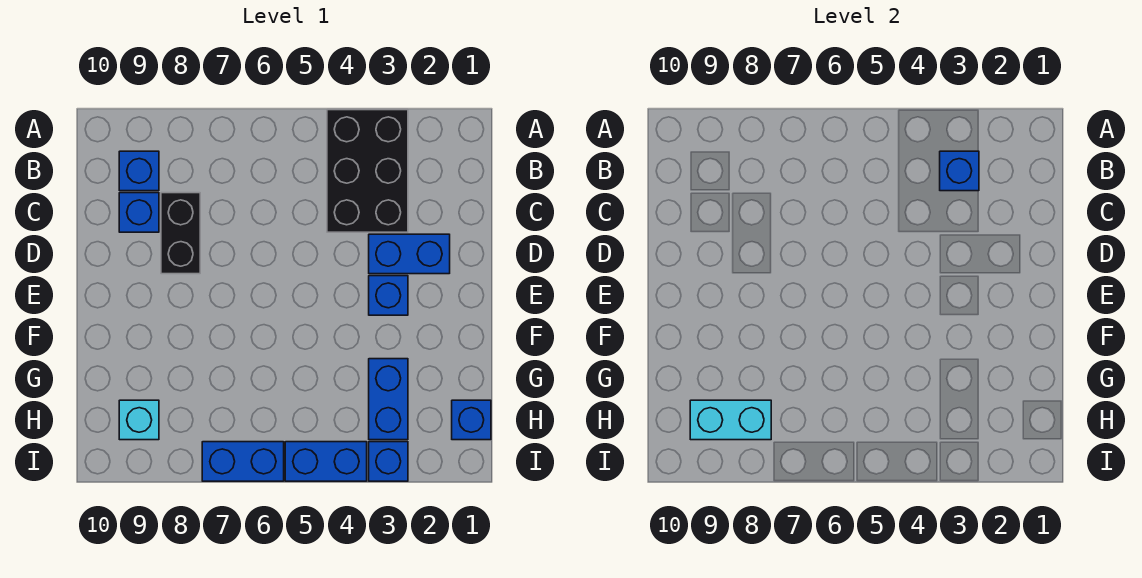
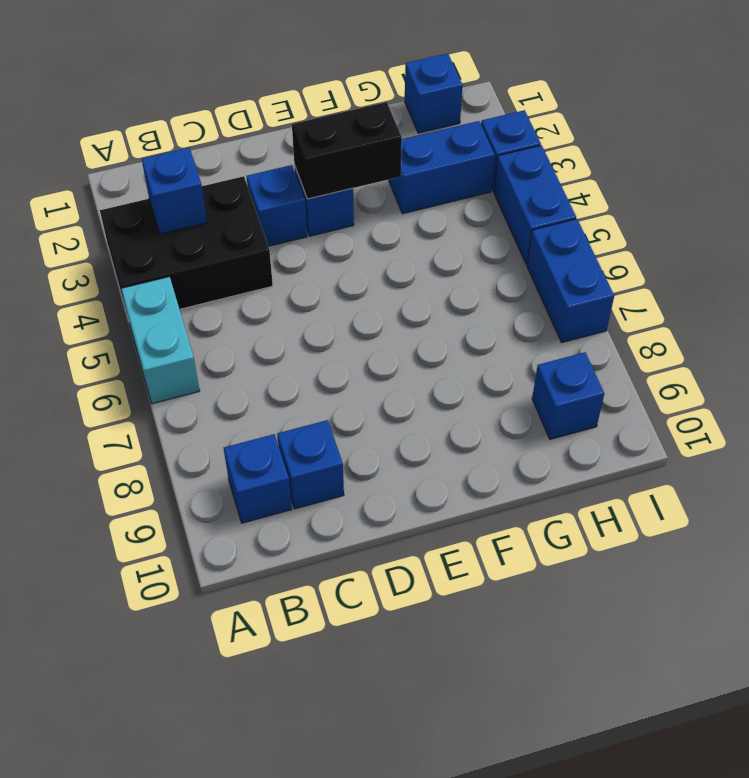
black 1x2 brick [161,193,200,274] -> black 1x2 brick moved to [292,102,402,199]
blue 1x2 brick [369,234,450,274] -> blue 1x1 brick [247,165,307,246]
cyan 1x2 brick [690,400,771,440] -> cyan 1x2 brick moved to [121,277,200,404]
cyan 1x1 brick [119,400,159,440] -> blue 1x1 brick [532,352,604,439]

